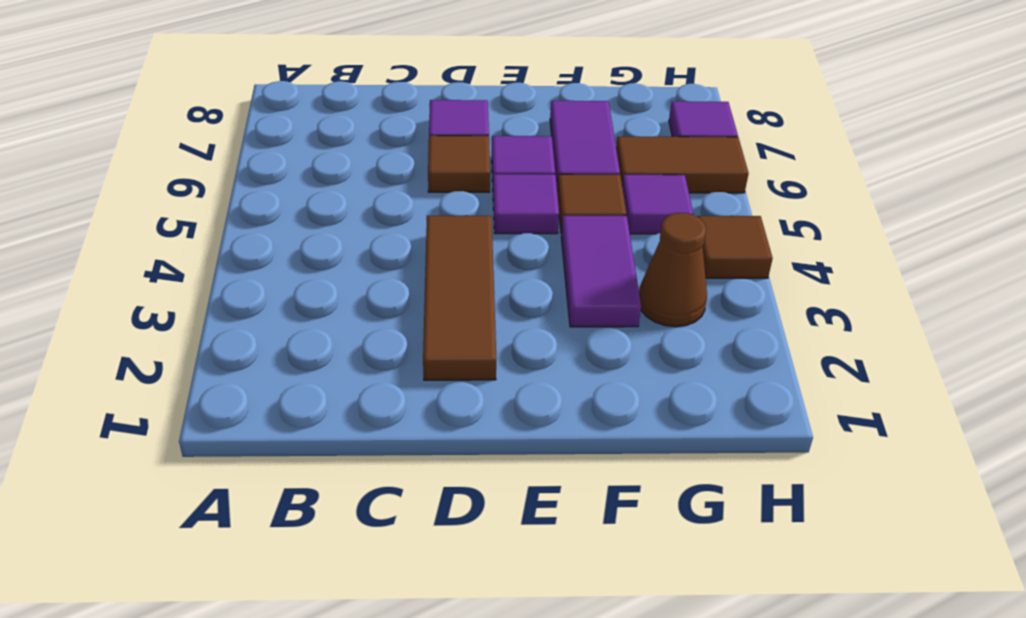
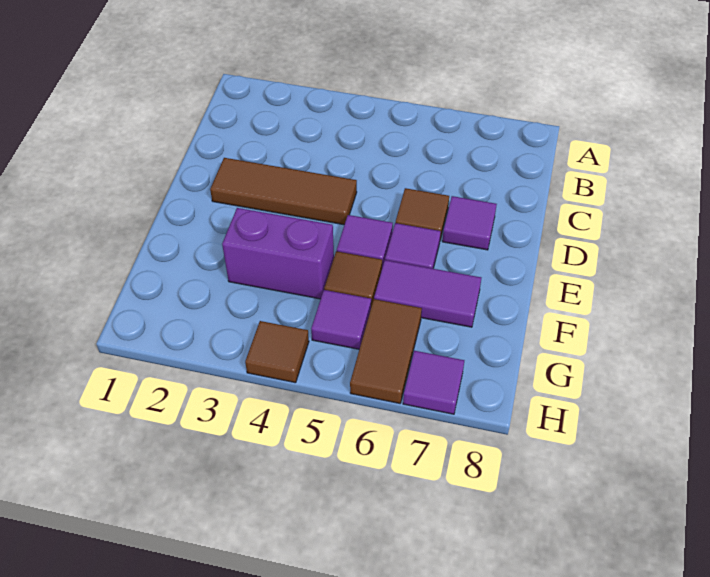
purple 1x2 tile [561,216,641,327] -> purple 1x2 brick [222,208,334,299]
brown 1x1 cone [639,213,707,327] -> none

